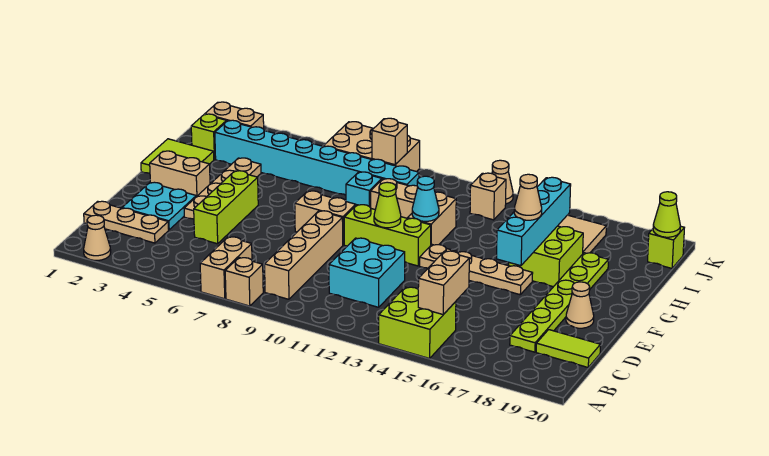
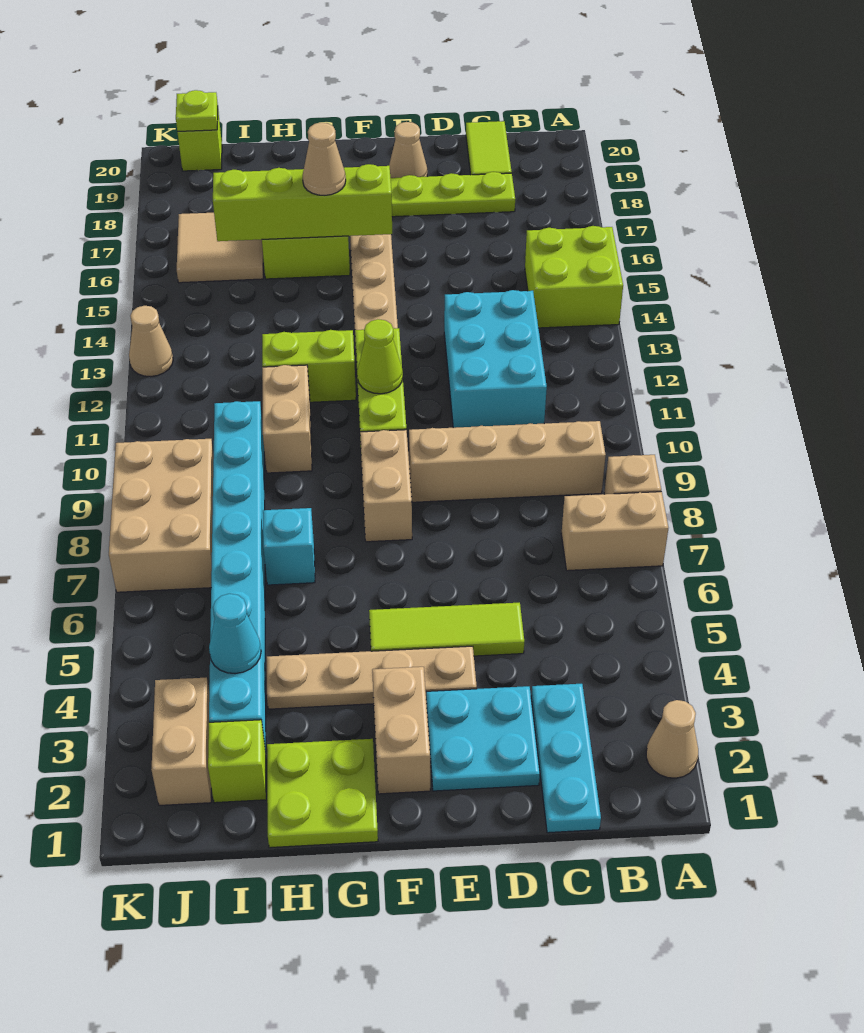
tan 1x2 brick [418,251,469,314] -> none
tan 1x3 plate [84,201,169,243] -> cyan 1x3 plate [531,684,601,833]
cyan 2x2 brick [329,238,405,307] -> cyan 2x3 brick [444,290,547,428]
lime 1x3 brick [194,171,258,244] -> lime 1x3 tile [369,603,524,656]
cyan 1x4 brick [496,177,571,266] -> lime 1x4 brick [213,164,392,241]
lime 2x2 tile [141,139,214,173] -> lime 2x2 plate [267,739,378,848]
tan 1x2 brick [408,192,456,245] -> lime 1x2 brick [262,330,356,402]
cyan 1x1 cone [412,176,439,221] -> cyan 1x1 cone moved to [209,594,261,674]
cyan 1x1 brick [346,172,382,208] -> cyan 1x1 brick moved to [263,508,315,585]
tan 1x1 brick [372,118,407,165] -> none
tan 1x1 brick [470,173,506,220] -> none
lime 1x1 cone [653,192,680,237] -> lime 1x1 plate [176,90,218,132]

